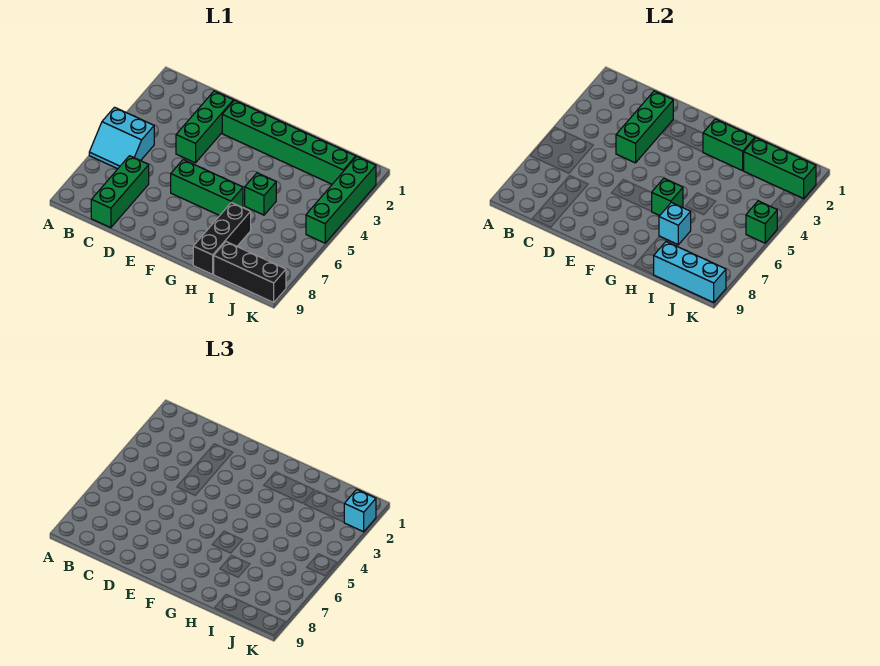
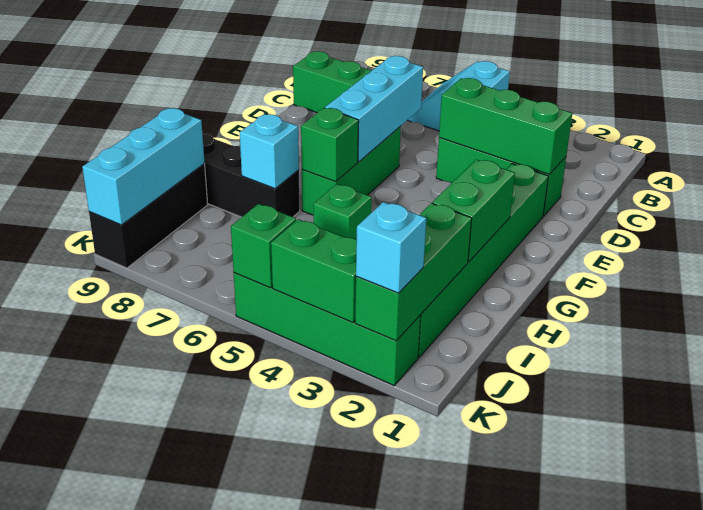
none -> cyan 1x3 brick [325,56,423,162]
none -> green 1x2 brick [271,219,357,322]

